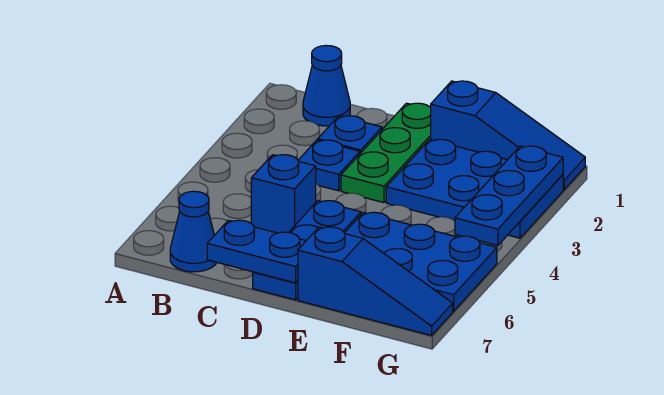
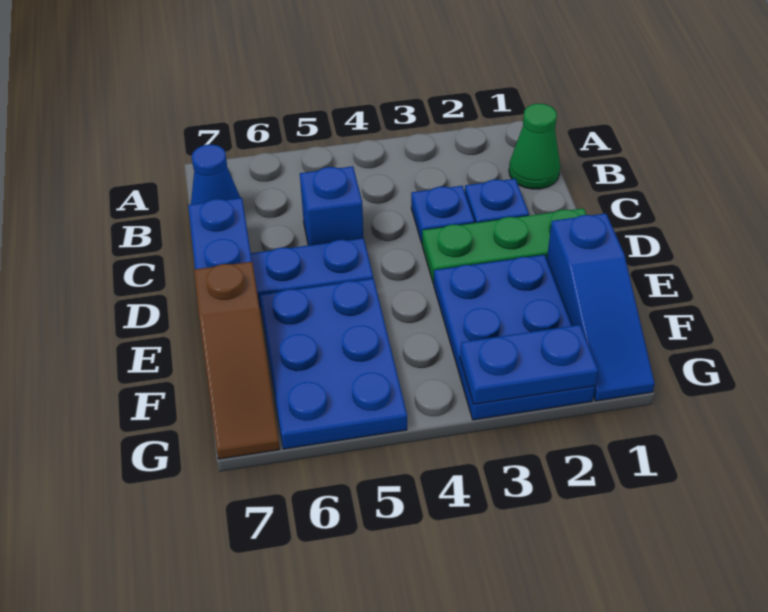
blue 1x1 cone [303,45,350,126] -> green 1x1 cone [509,104,560,189]
blue 1x3 slope [298,227,453,336] -> brown 1x3 slope [194,262,280,459]
blue 1x3 plate [455,146,563,246] -> blue 1x2 plate [460,325,598,404]

